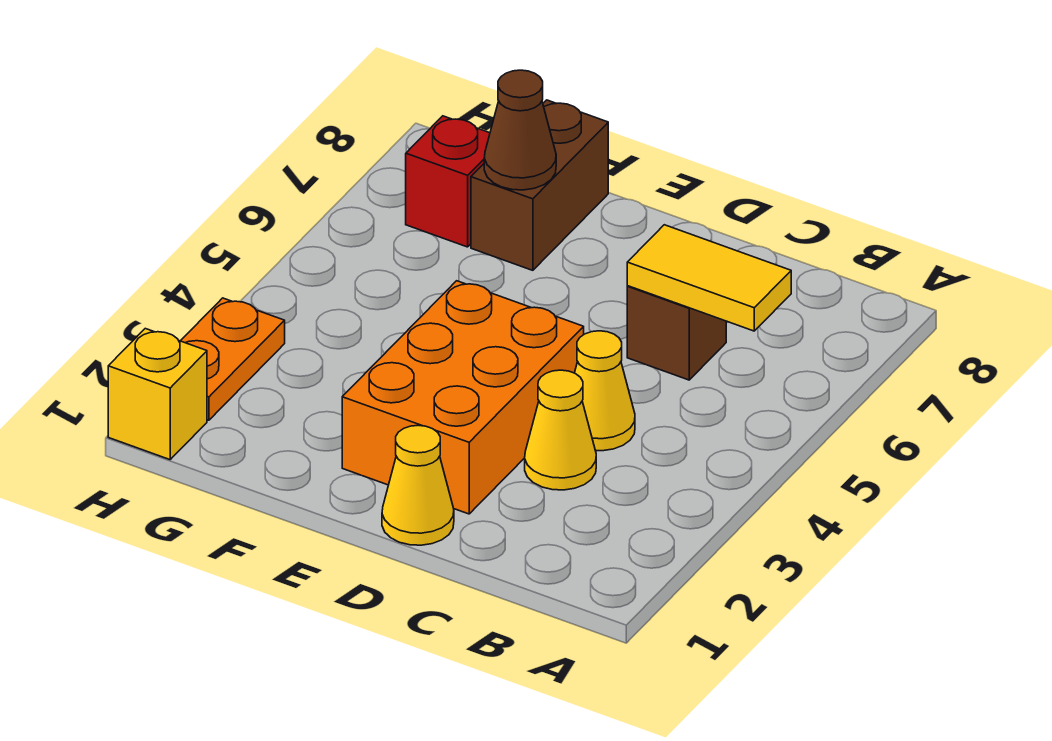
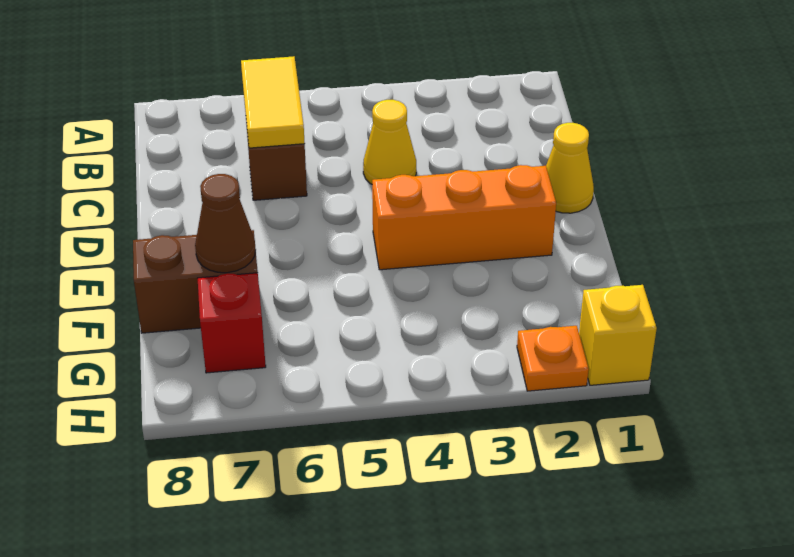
yellow 1x1 cone [525,370,596,490] -> none
orange 2x3 brick [342,281,584,514] -> orange 1x3 brick [372,165,556,270]
orange 1x2 plate [181,298,285,420] -> orange 1x1 plate [517,326,589,391]

